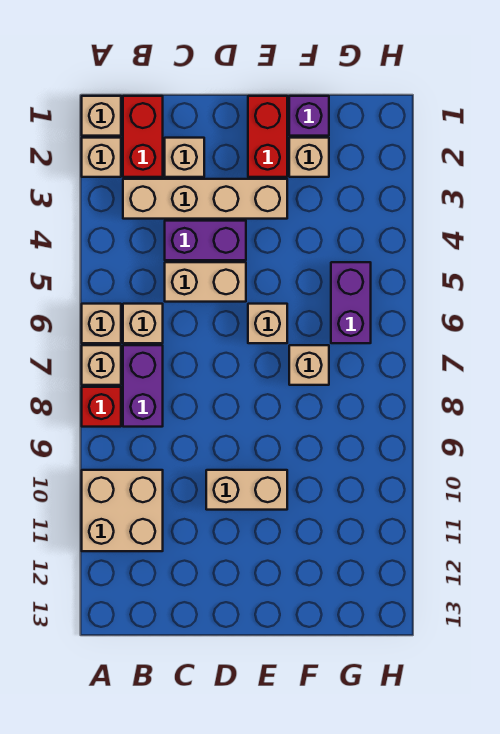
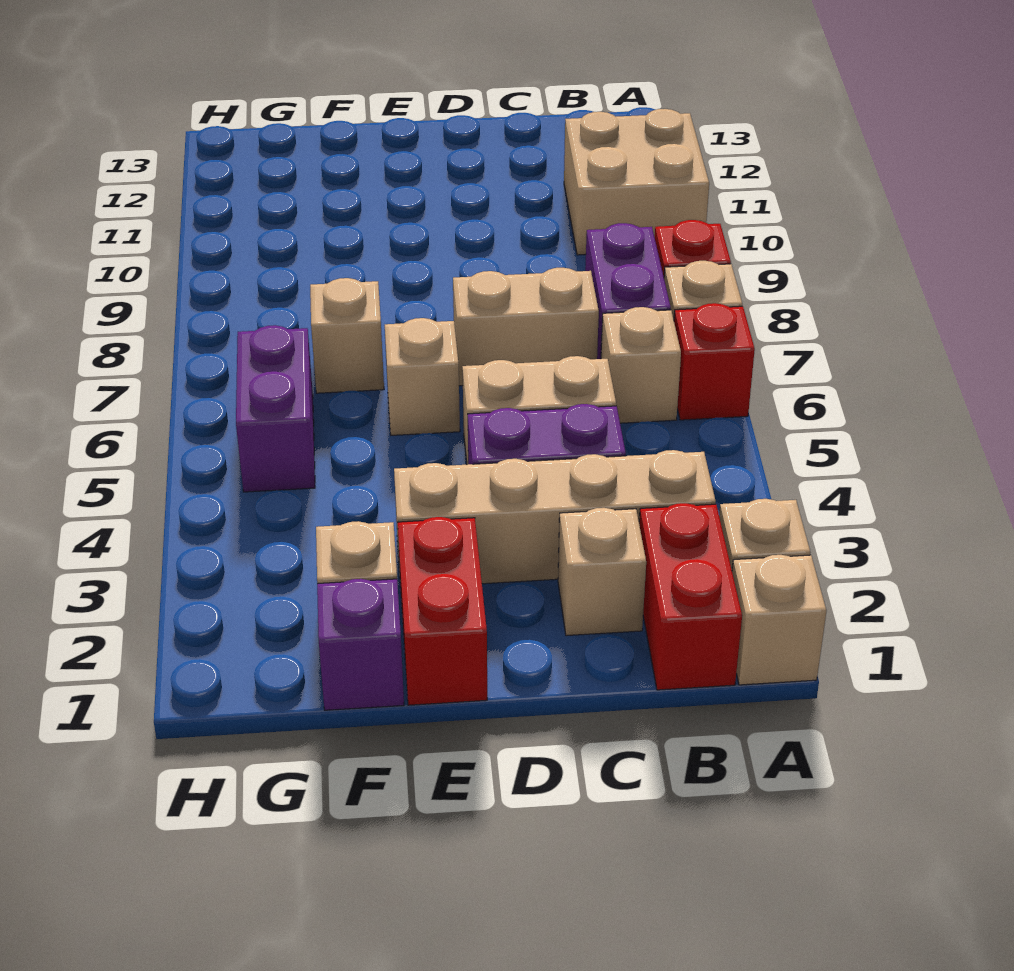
tan 1x1 brick [82,304,121,343] -> red 1x1 brick [674,303,755,420]
tan 1x2 brick [206,470,287,510] -> tan 1x2 brick moved to [453,268,599,386]

